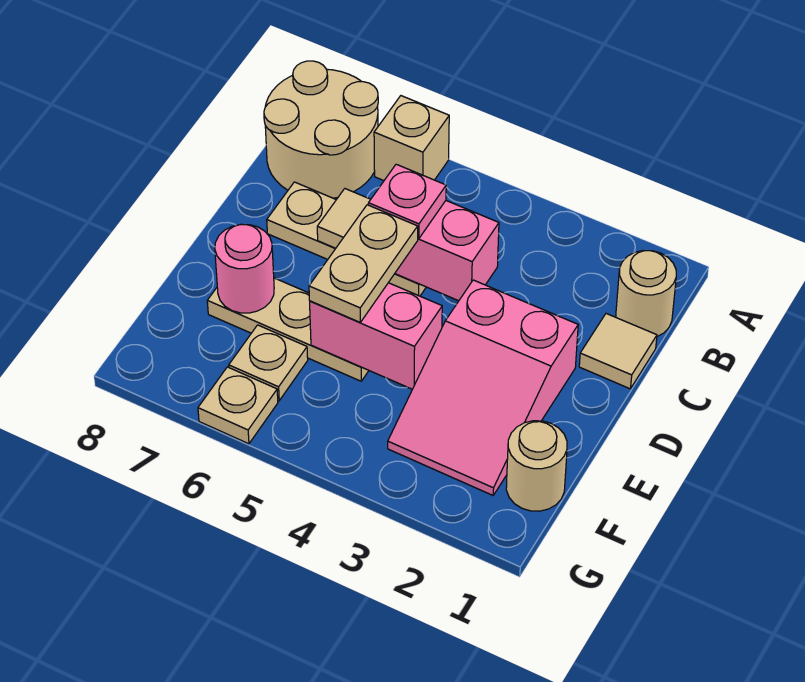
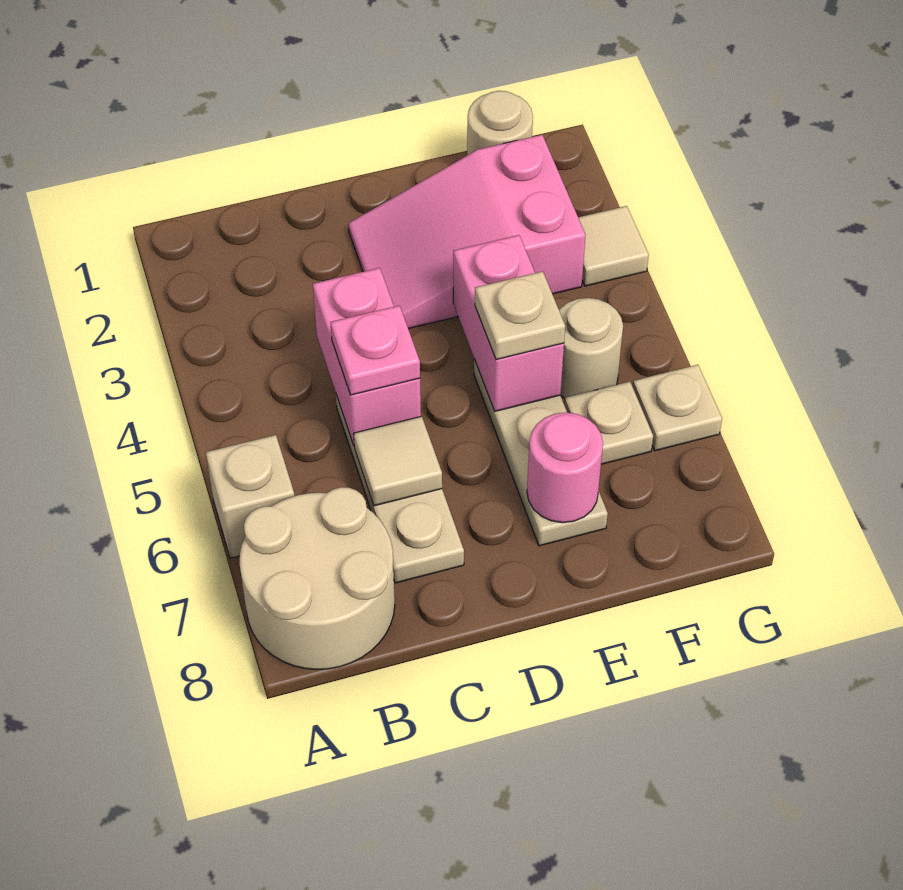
tan 1x1 round brick [616,251,676,337] -> tan 1x1 round brick moved to [559,298,623,399]
tan 1x1 tile [579,314,657,389] -> tan 1x1 tile moved to [578,206,649,286]
pink 2x3 slope [388,280,578,495] -> pink 2x3 slope turned to [348,135,586,329]
tan 1x2 plate [309,205,418,322] -> tan 1x1 plate [475,271,565,360]

